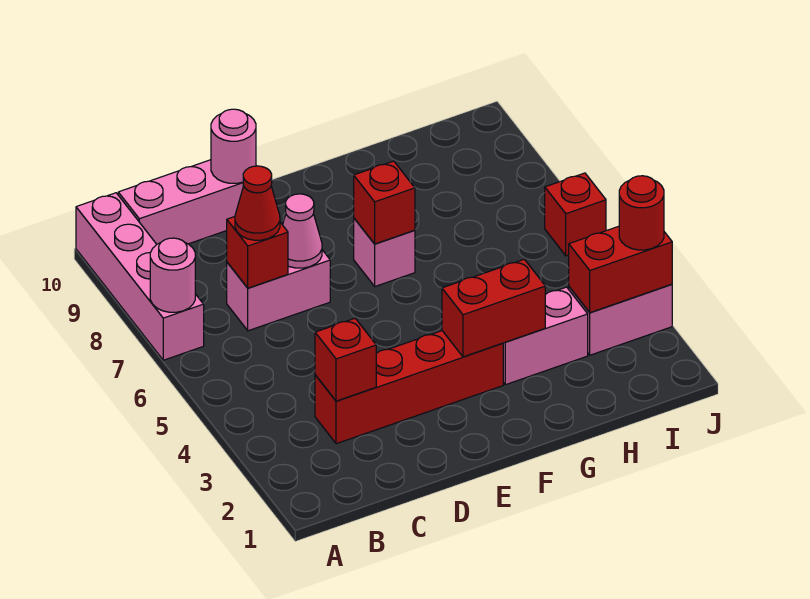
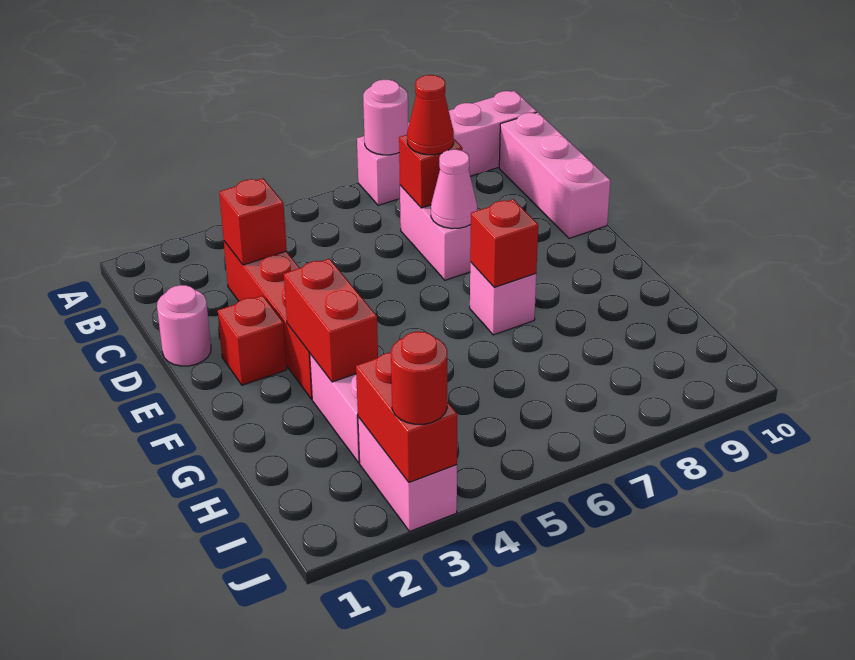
pink 1x1 round brick [211,109,256,183] -> pink 1x1 round brick moved to [157,285,211,366]
red 1x1 brick [545,173,606,256] -> red 1x1 brick moved to [218,295,287,385]

